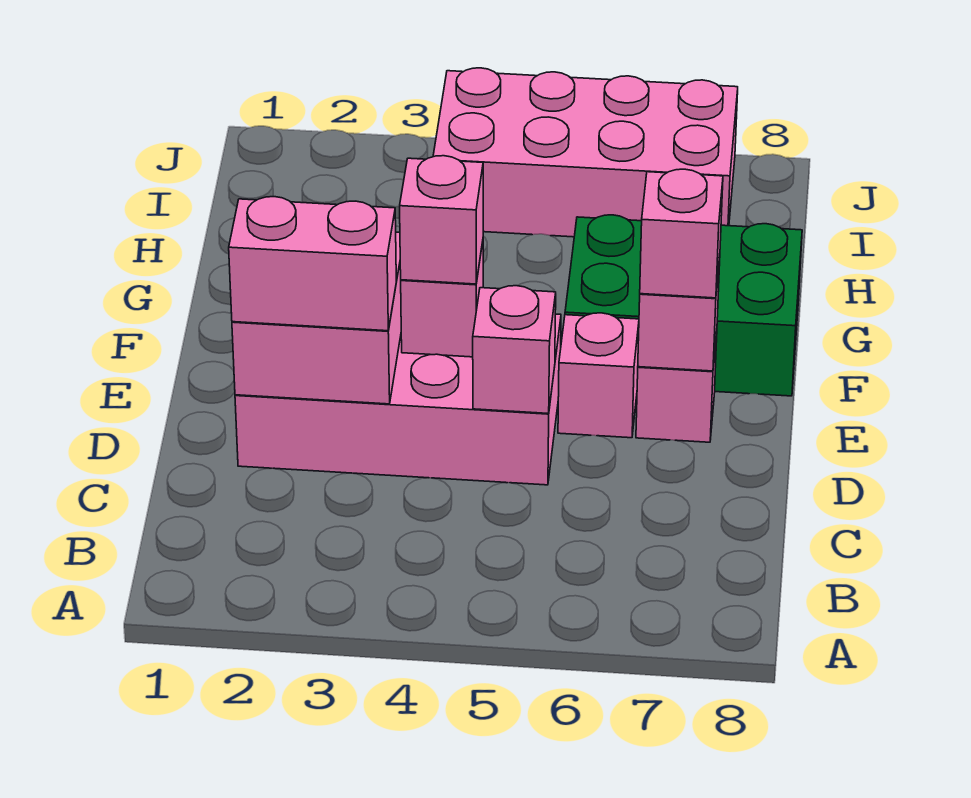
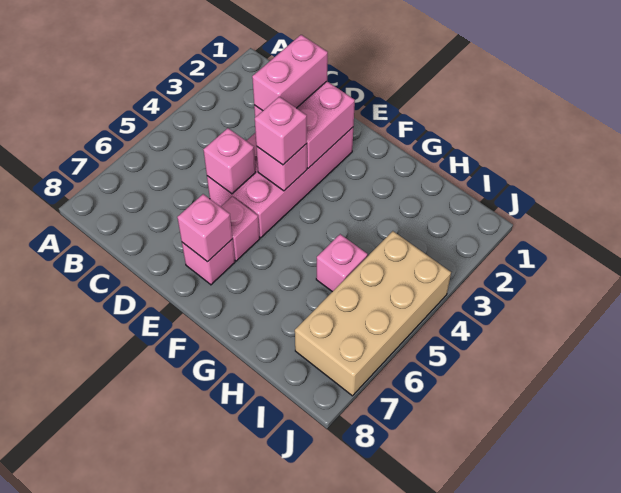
pink 1x1 brick [640,169,723,298] -> pink 1x1 brick moved to [316,234,368,292]
green 2x3 brick [565,215,802,396] -> none
pink 2x4 brick [433,68,738,237] -> tan 2x4 brick [295,231,451,396]

